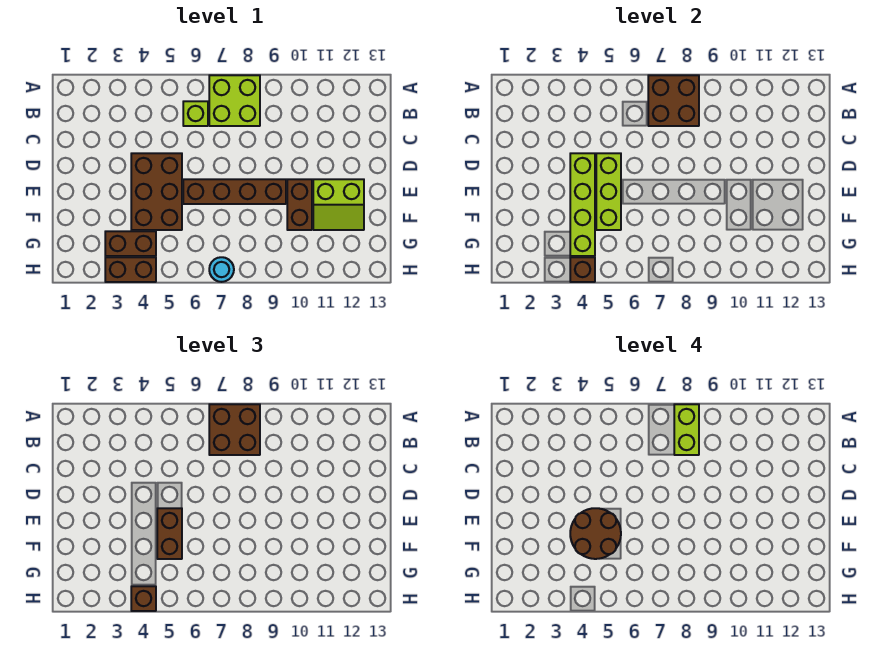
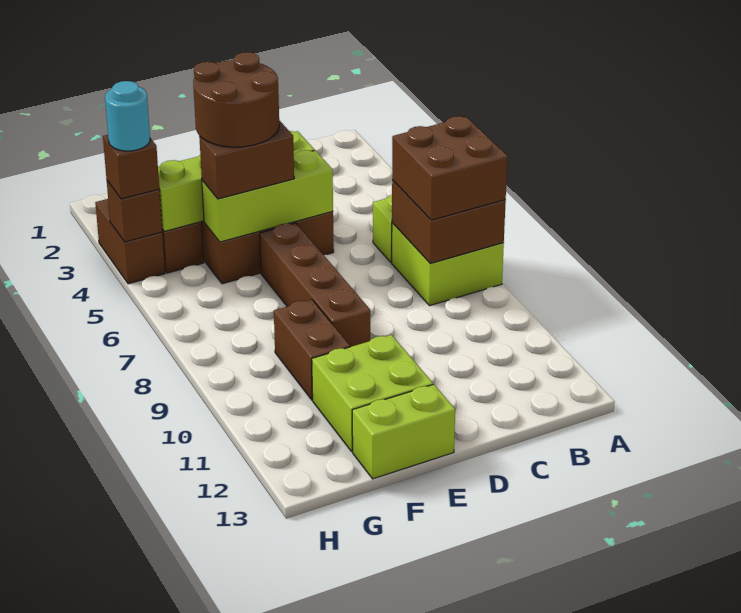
lime 1x2 brick [674,404,699,455] -> lime 1x2 brick moved to [352,384,455,479]
brown 1x2 brick [287,179,312,230] -> brown 1x2 brick turned to [274,300,350,400]
lime 2x2 slope [313,179,364,230] -> lime 2x2 brick [312,335,433,452]
cyan 1x1 round brick [209,257,234,282] -> cyan 1x1 round brick moved to [105,81,150,151]

